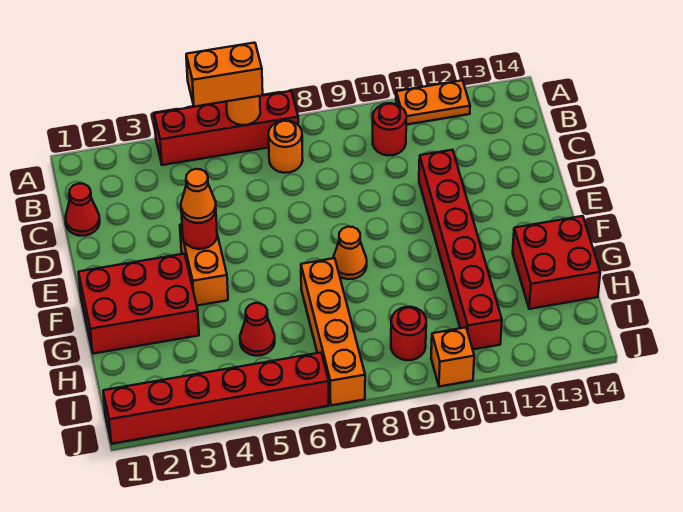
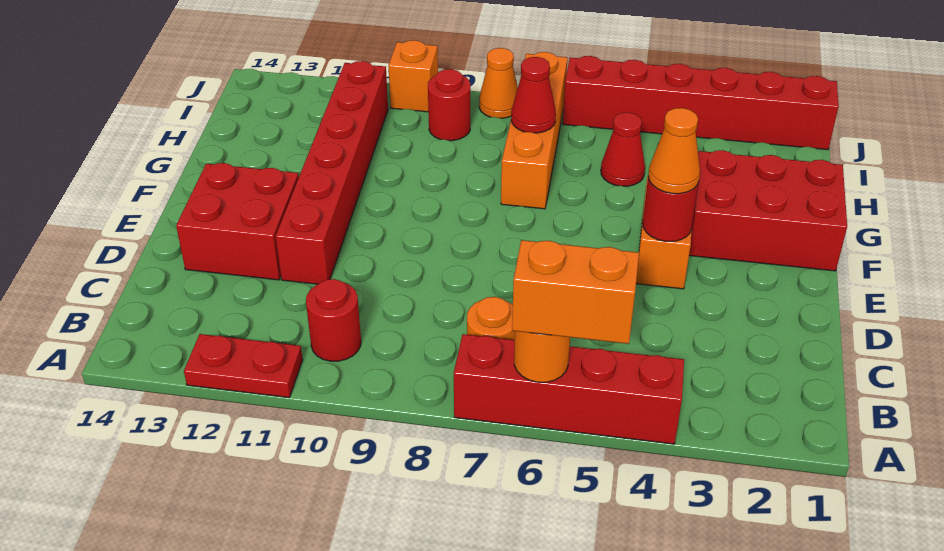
orange 1x2 plate [396,80,470,125] -> red 1x2 plate [184,334,303,398]
red 1x1 cone [66,184,100,236] -> red 1x1 cone moved to [511,57,556,133]
orange 1x1 cone [333,227,367,279] -> orange 1x1 cone moved to [479,48,518,118]
red 2x2 brick [513,216,600,309] -> red 2x2 brick moved to [176,163,299,280]

